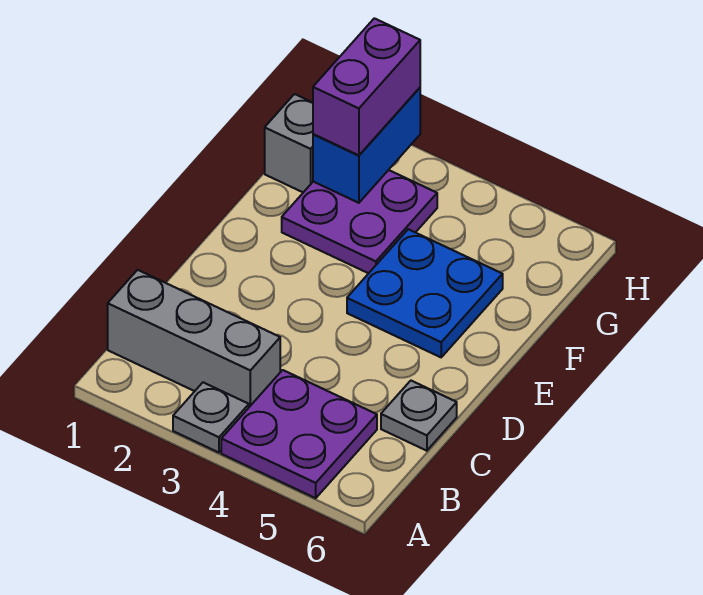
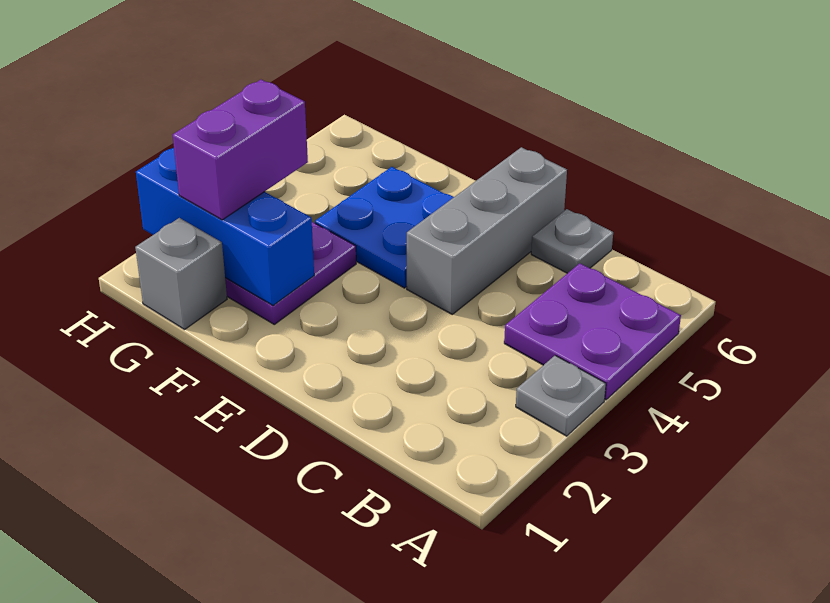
grey 1x3 brick [108,270,280,407] -> grey 1x3 brick moved to [407,147,567,314]
blue 1x2 brick [313,88,420,203] -> blue 1x3 brick [136,148,314,305]
purple 1x2 brick [313,18,420,155] -> purple 1x2 brick turned to [173,80,308,220]

